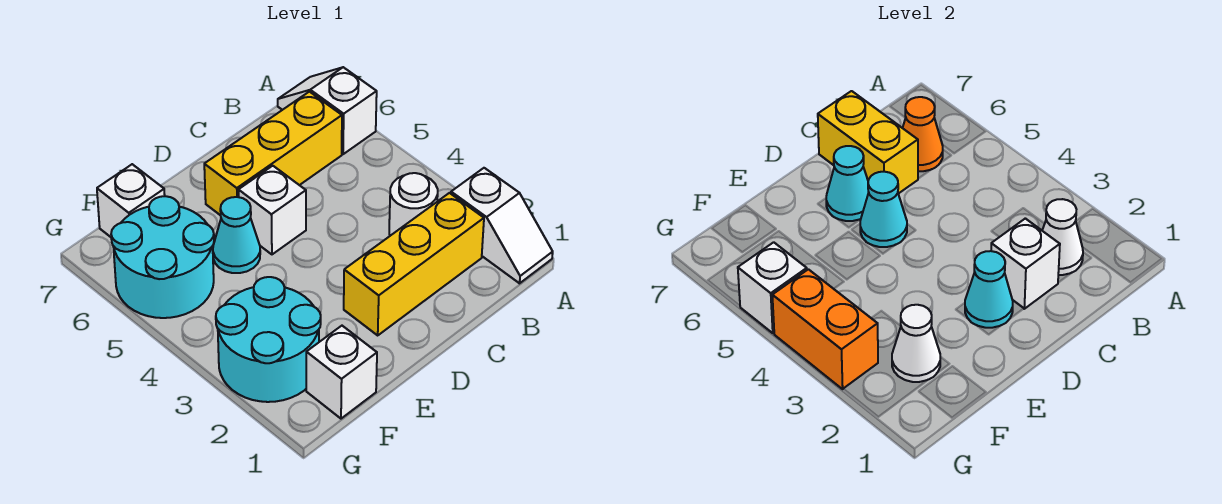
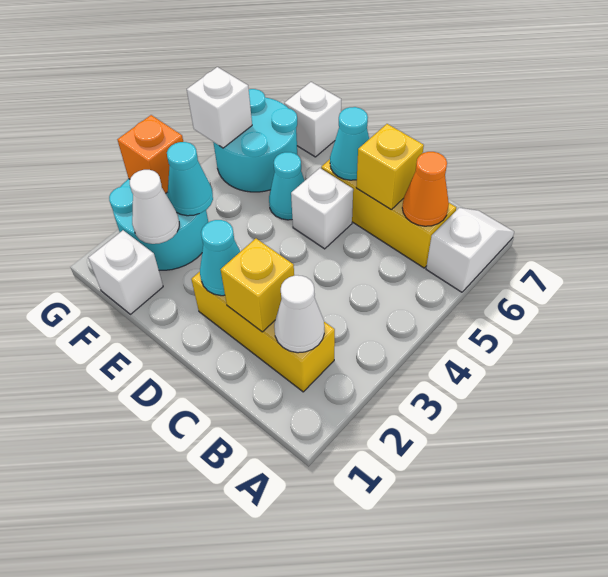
white 1x2 slope [451,168,553,283] -> none
white 1x1 round brick [389,173,438,236] -> none
white 1x1 brick [991,218,1060,309] -> yellow 1x1 brick [221,239,294,332]
yellow 1x2 brick [818,91,918,194] -> yellow 1x1 brick [356,124,424,209]
cyan 1x1 cone [860,172,907,247] -> cyan 1x1 cone moved to [167,142,213,216]
orange 1x2 brick [772,269,878,389] -> orange 1x1 brick [118,115,183,194]

